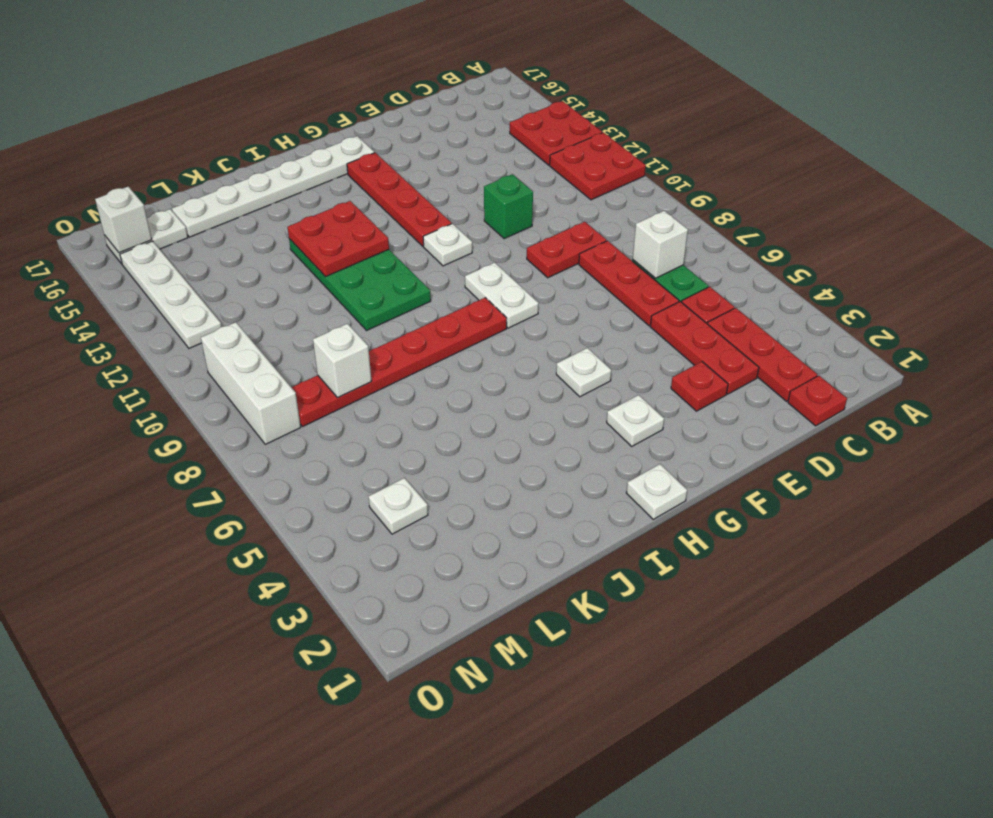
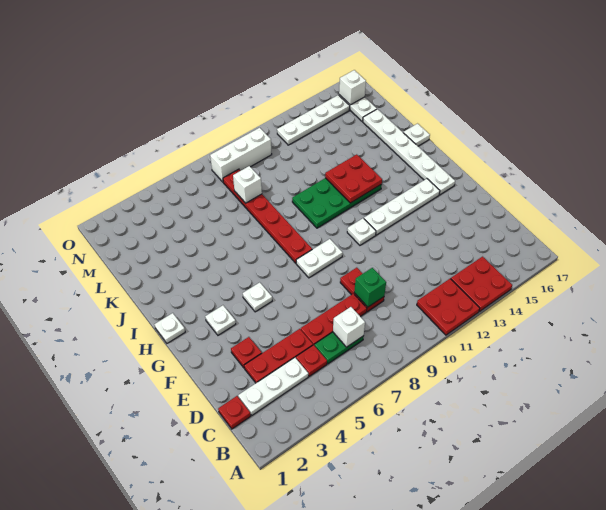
red 1x3 plate [707,308,818,401] -> white 1x3 plate [238,358,308,415]
green 1x1 brick [484,174,533,239] -> green 1x1 brick moved to [354,268,386,307]
red 1x4 plate [347,153,452,246] -> white 1x4 plate [364,179,440,235]
white 1x1 plate [369,478,428,534] -> white 1x1 plate moved to [403,124,430,146]

